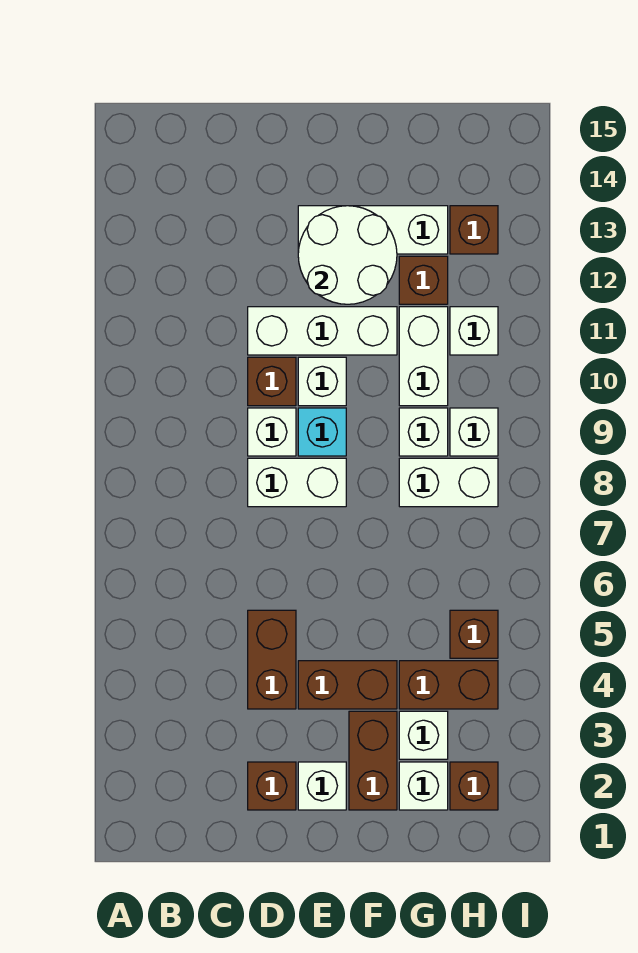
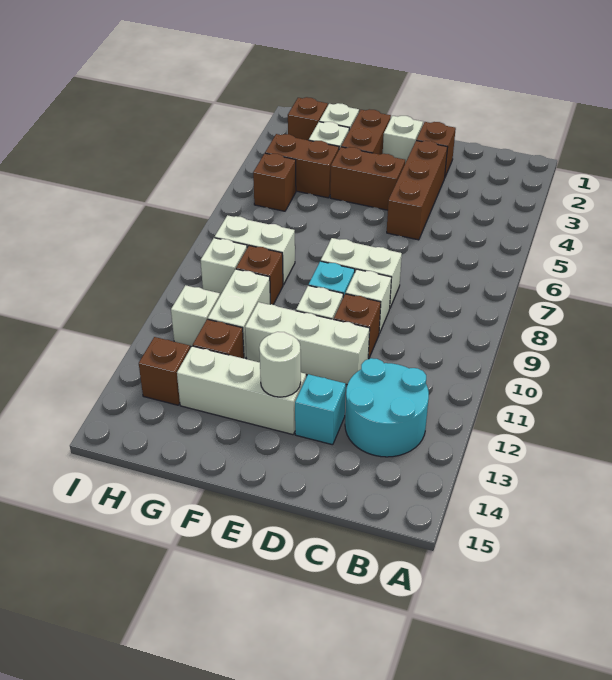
none -> cyan 2x2 round brick [345,358,429,457]
brown 1x2 brick [248,610,296,709] -> brown 1x3 brick [387,141,448,240]
none -> cyan 1x1 brick [295,374,346,445]
white 2x2 round brick [298,206,397,304] -> white 1x1 round brick [259,332,301,397]
white 1x1 brick [399,408,448,456] -> brown 1x1 brick [236,246,283,305]

